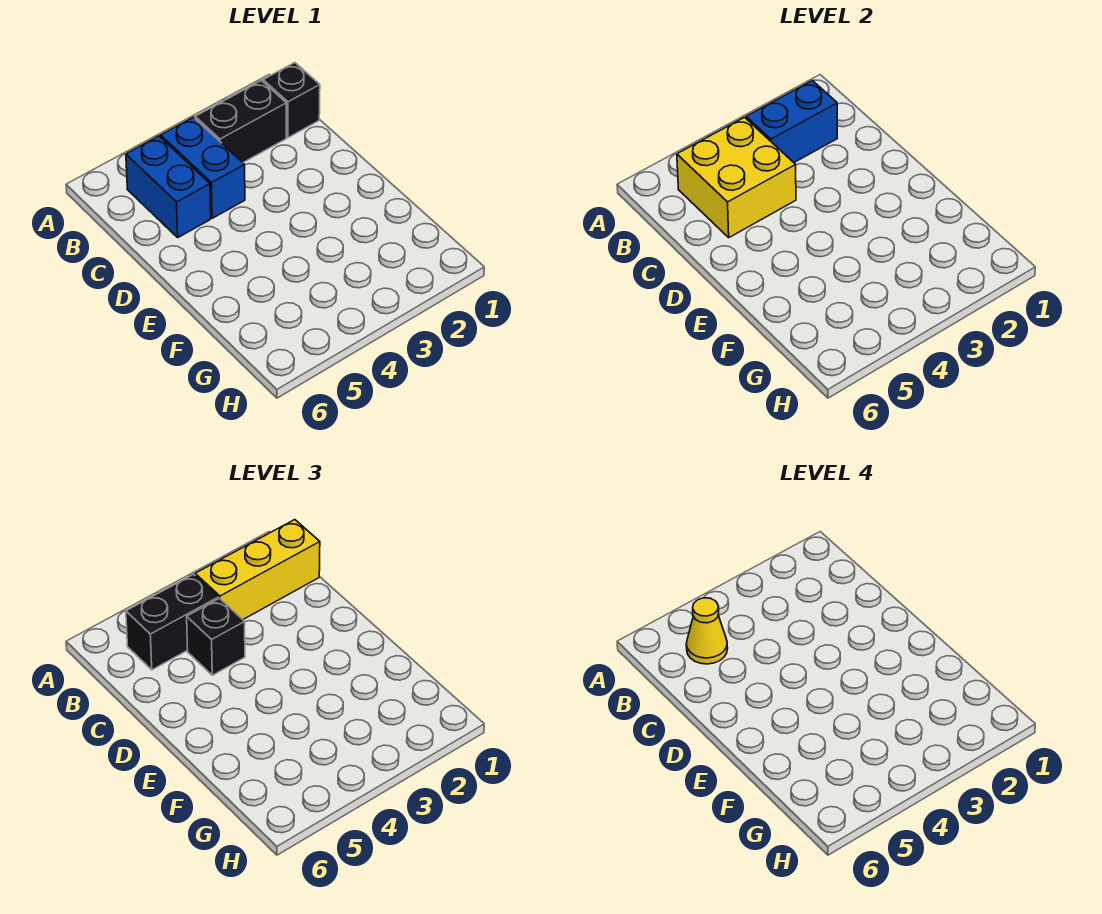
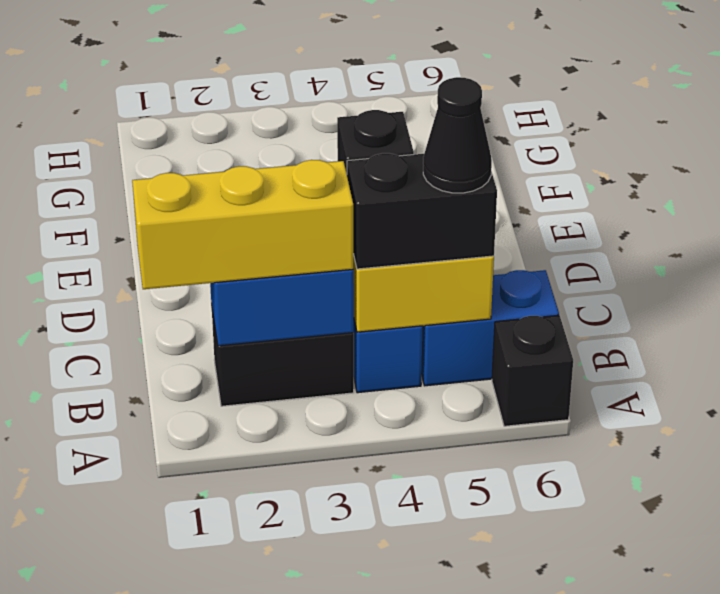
black 1x1 brick [263,63,320,138] -> black 1x1 brick moved to [492,315,573,426]
blue 1x2 brick [126,136,211,237] -> blue 1x2 brick turned to [421,270,559,386]
yellow 1x1 cone [686,598,728,664] -> black 1x1 cone [423,77,492,193]

